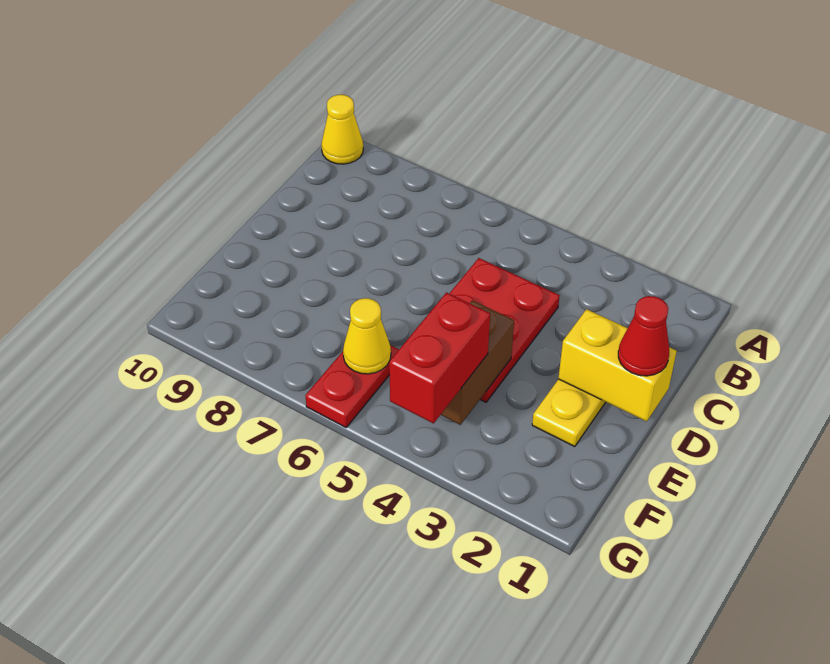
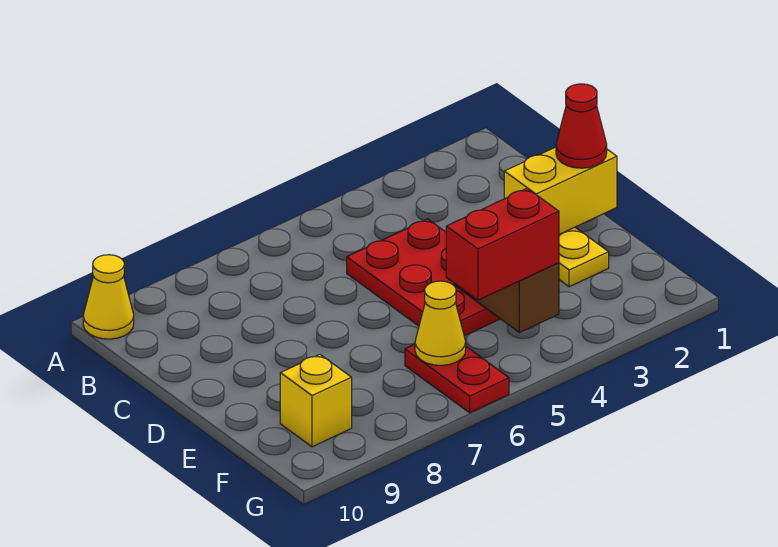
red 1x2 brick [389,293,490,423] -> red 1x2 brick turned to [446,188,559,300]
none -> yellow 1x1 brick [280,354,352,447]

